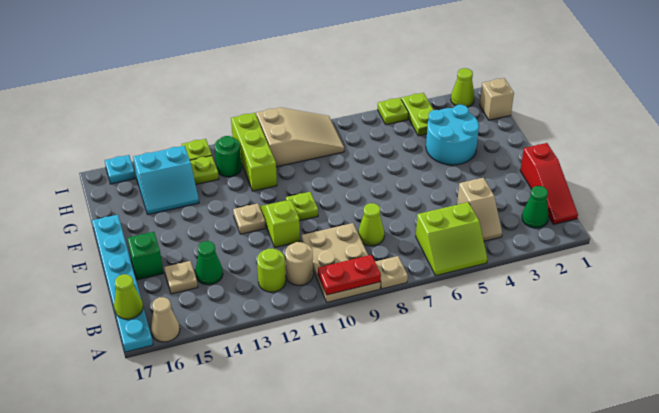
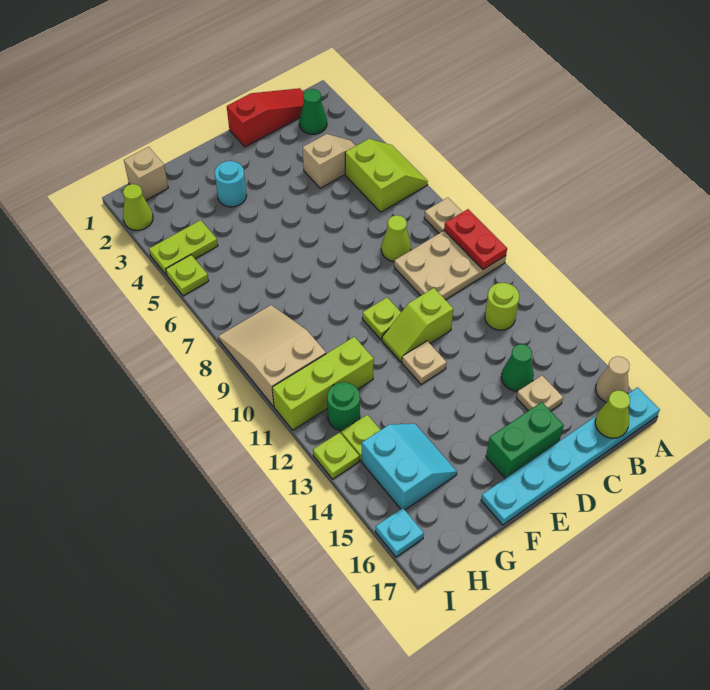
tan 1x1 round brick [285,242,313,285] -> none
green 1x1 brick [127,232,163,280] -> green 1x2 brick [486,402,564,478]
cyan 2x2 round brick [426,105,479,165] -> cyan 1x1 round brick [215,161,247,207]

